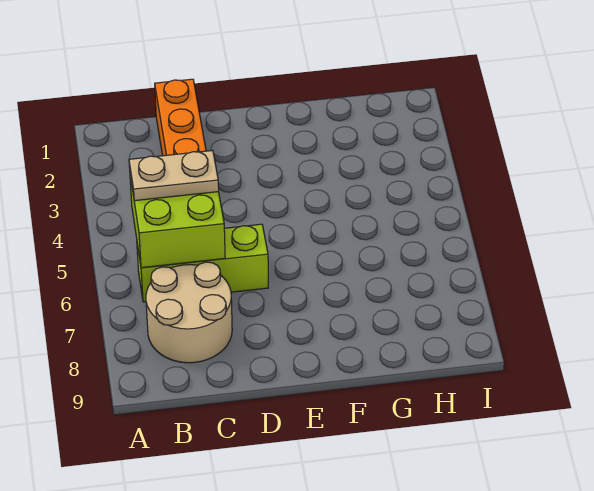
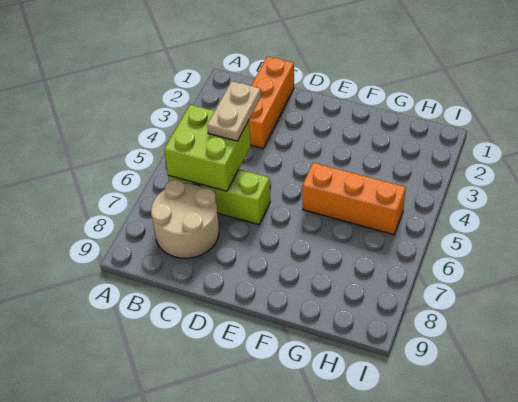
tan 1x2 plate [129,151,219,201] -> tan 1x2 plate turned to [207,81,261,141]
none -> orange 1x3 brick [302,163,406,235]

